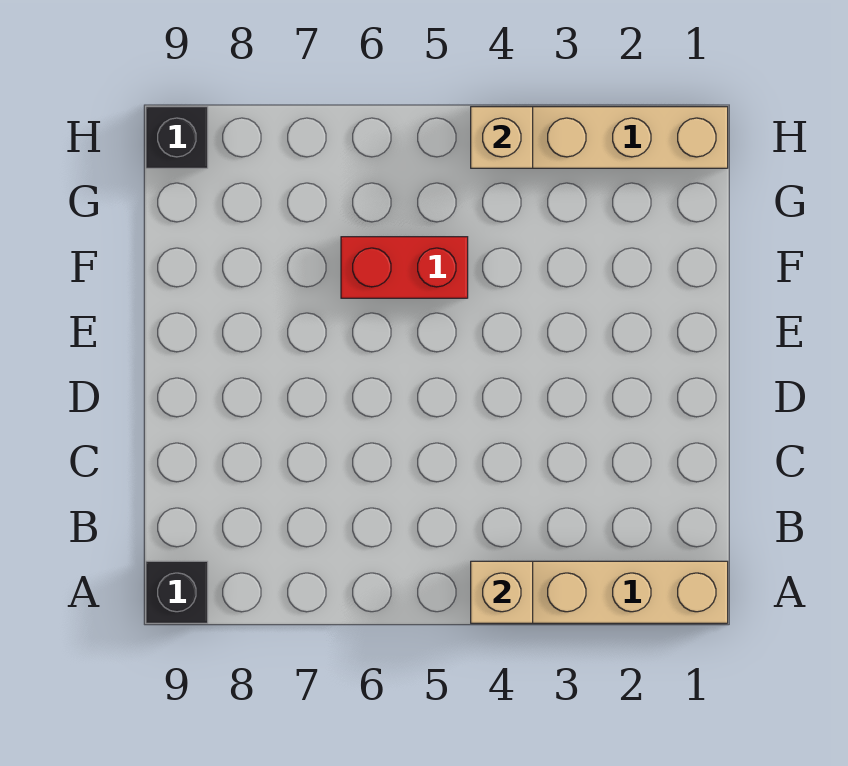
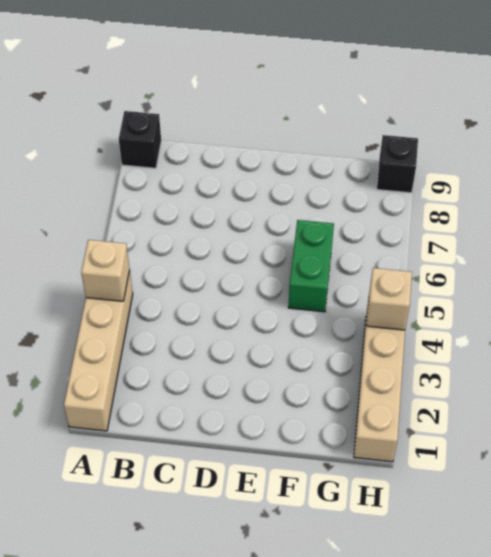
red 1x2 brick [341,237,468,298] -> green 1x2 brick [288,220,334,312]

